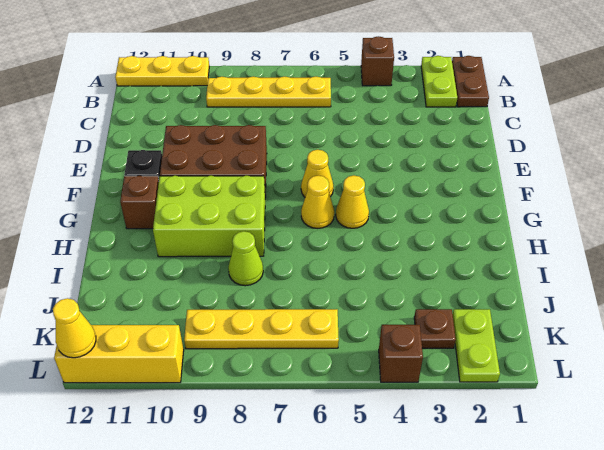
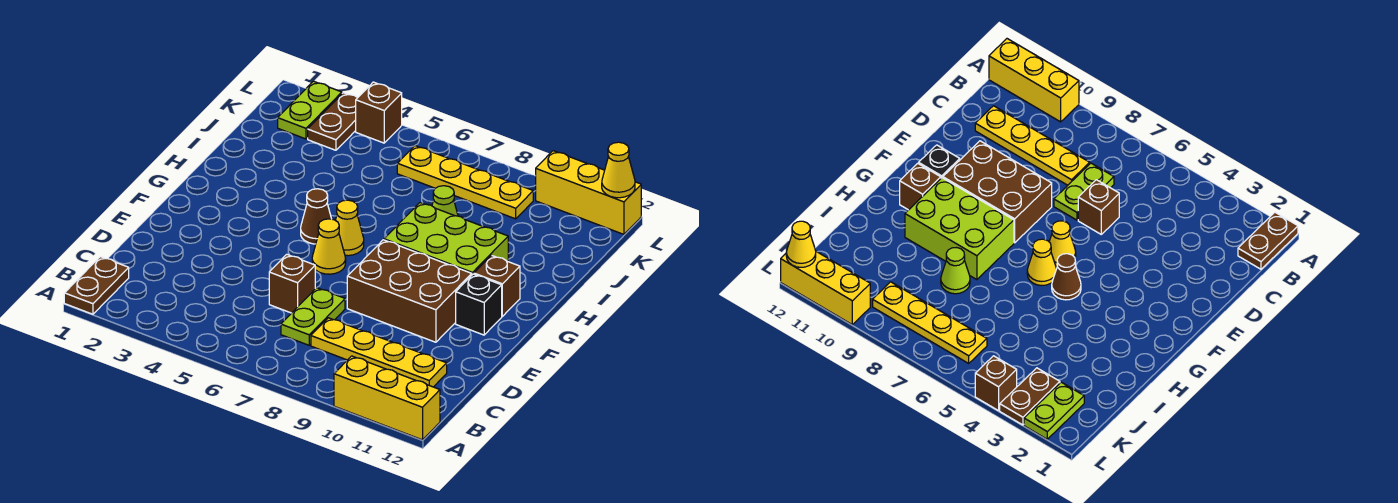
lime 1x2 plate [421,56,457,107] -> lime 1x2 plate moved to [281,288,345,345]
brown 1x1 brick [361,36,394,86] -> brown 1x1 brick moved to [269,254,315,313]
yellow 1x3 plate [115,56,209,86] -> yellow 1x3 brick [334,356,440,440]
yellow 1x4 plate [206,77,331,107] -> yellow 1x4 plate moved to [311,318,447,387]
yellow 1x1 cone [336,175,369,228] -> brown 1x1 cone [301,189,331,244]
brown 1x1 plate [414,309,456,348] -> brown 1x2 plate [308,93,357,150]

